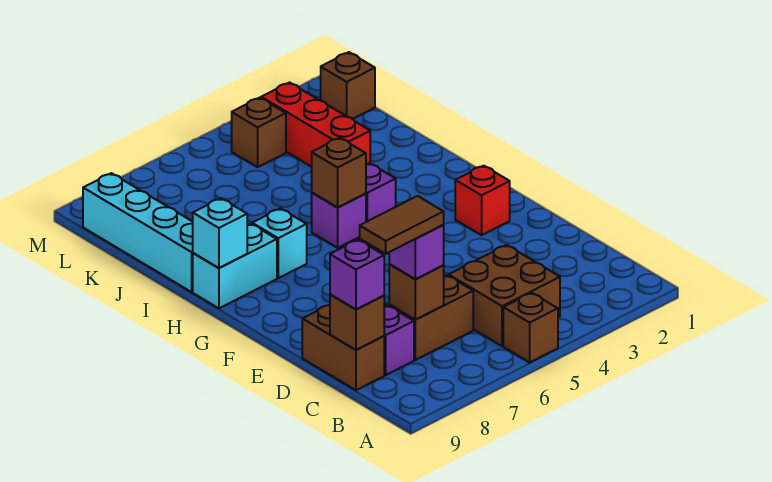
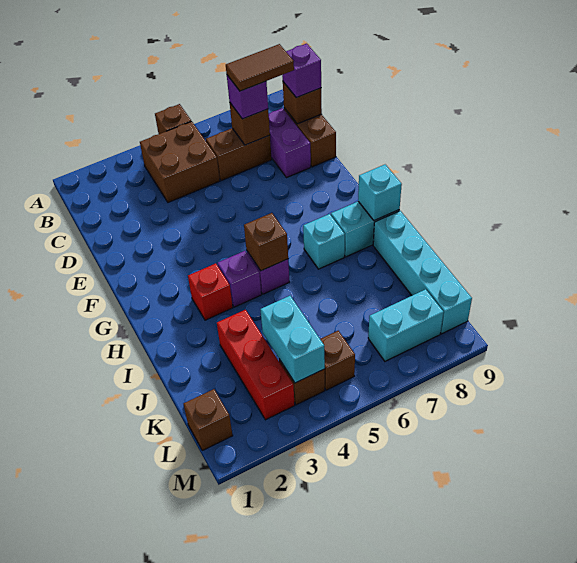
red 1x1 brick [455,166,510,235] -> red 1x1 brick moved to [188,264,233,320]
none -> cyan 1x2 brick [261,296,325,383]
none -> brown 1x1 brick [320,331,355,390]
none -> cyan 1x2 brick [368,289,444,361]

